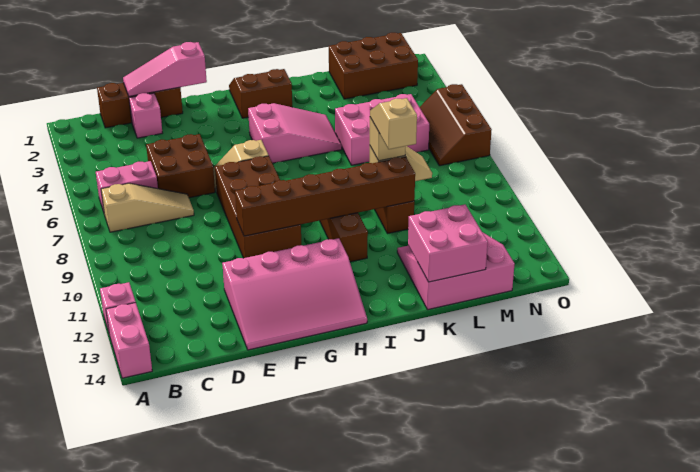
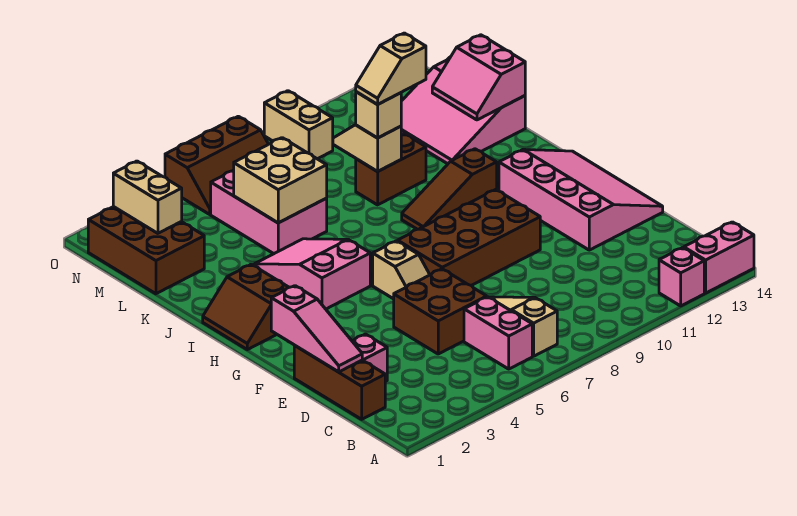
brown 1x6 brick [235,157,415,236] -> none
none -> tan 2x2 brick [234,138,327,223]
pink 2x2 brick [408,204,488,282] -> pink 2x2 slope [432,35,525,120]
none -> tan 1x2 brick [113,161,182,233]
none -> tan 1x2 brick [264,91,333,159]

